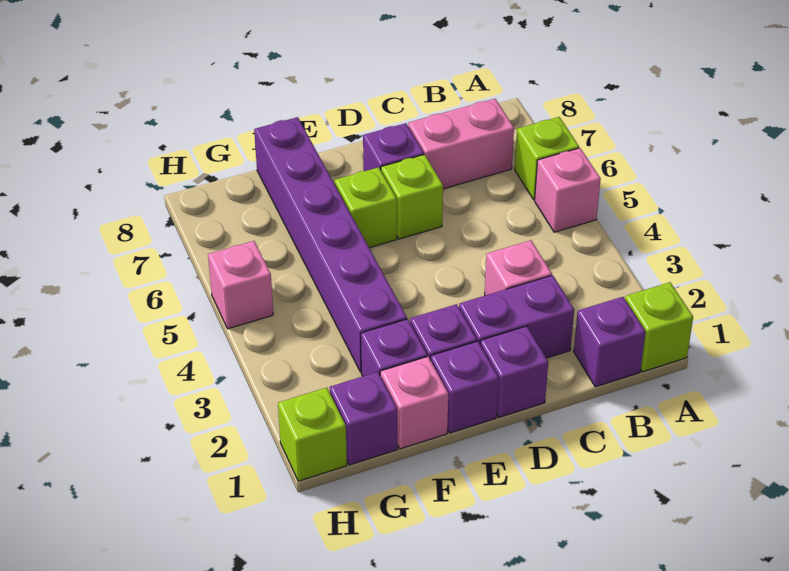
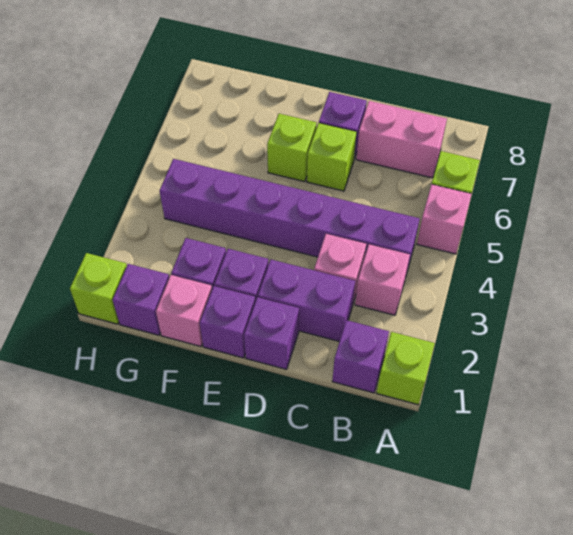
purple 1x6 brick [254,117,407,372] -> purple 1x6 brick turned to [160,159,420,274]
pink 1x1 brick [208,241,273,329] -> pink 1x1 brick moved to [355,244,410,315]

